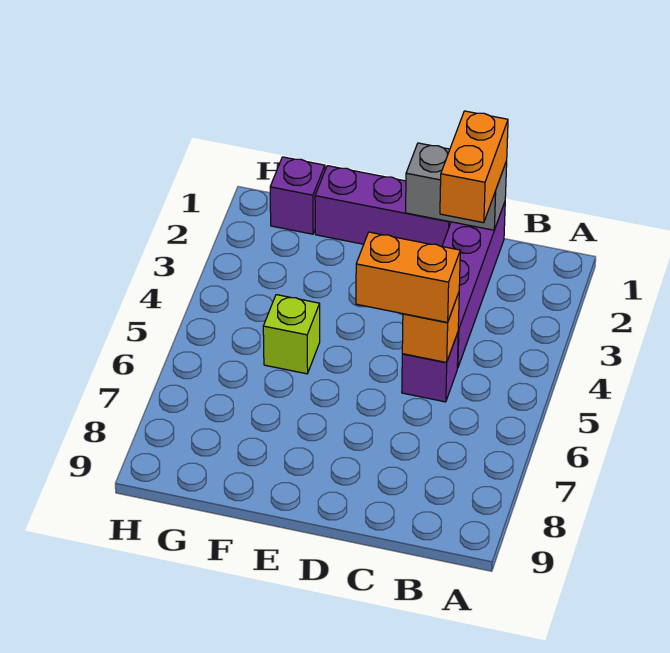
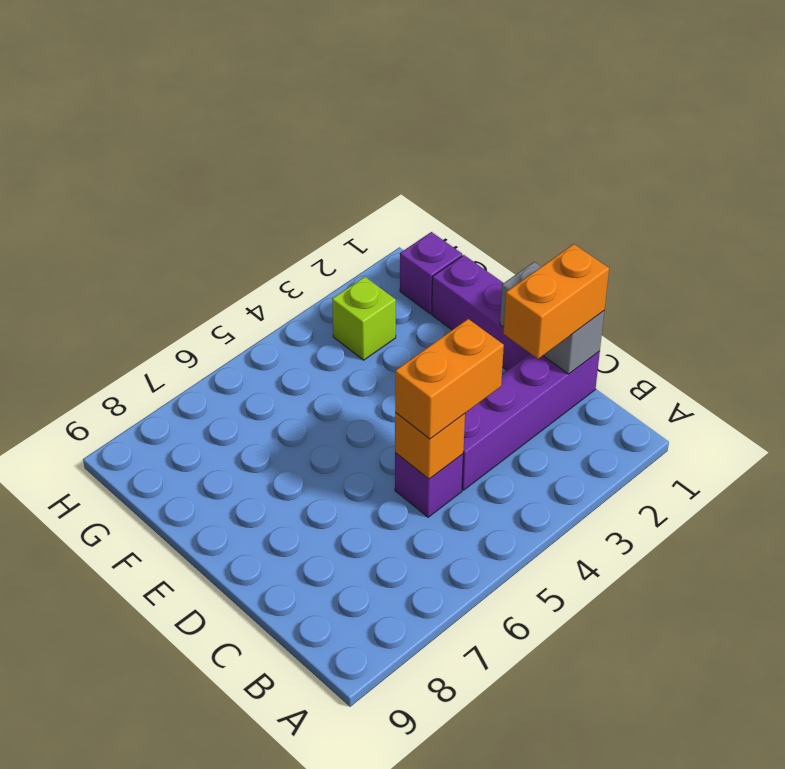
orange 1x2 brick [356,232,460,322] -> orange 1x2 brick turned to [395,319,504,439]
lime 1x1 brick [263,295,320,374] -> lime 1x1 brick moved to [332,277,396,360]

